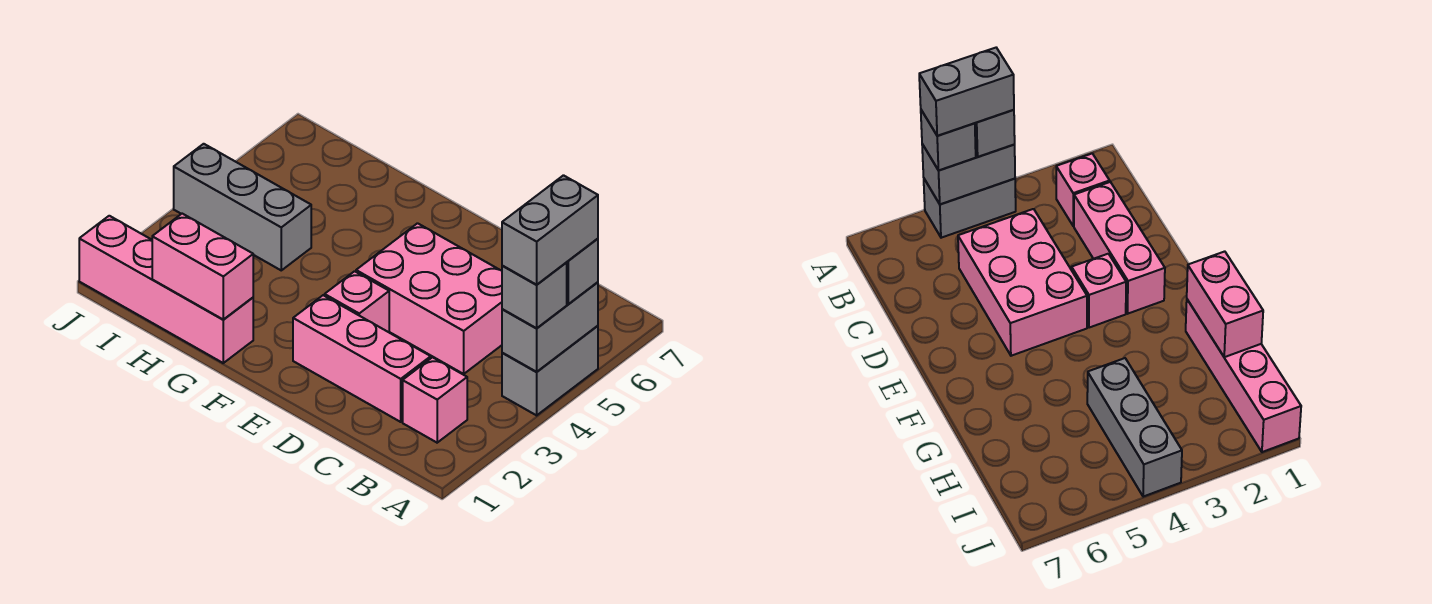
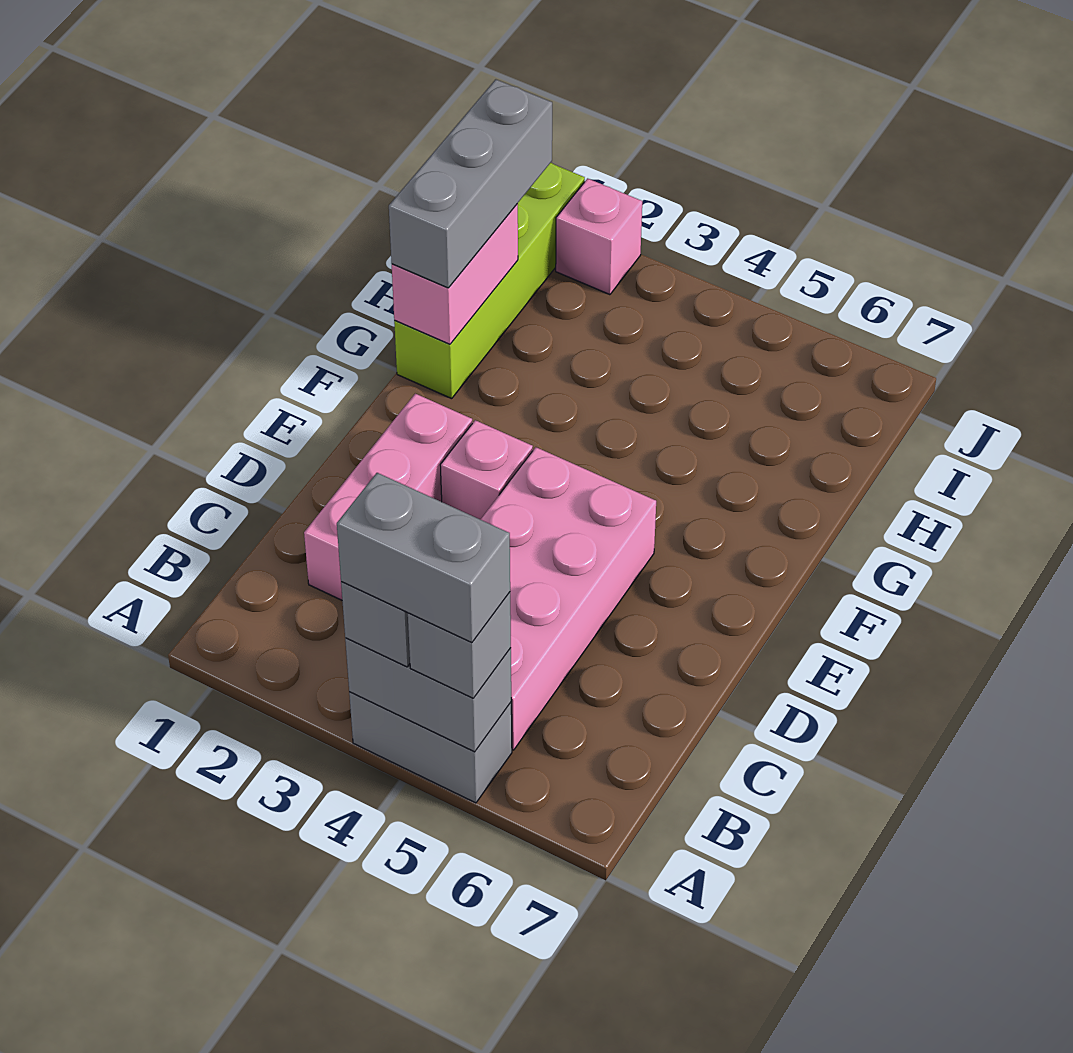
pink 1x1 brick [403,357,467,443] -> pink 1x1 brick moved to [556,178,642,295]
pink 2x3 brick [356,223,502,374] -> pink 2x4 brick [481,447,656,750]
pink 1x4 brick [79,216,253,363] -> lime 1x4 brick [394,163,585,399]
grey 1x3 brick [174,144,311,270] -> grey 1x3 brick moved to [389,79,552,288]

